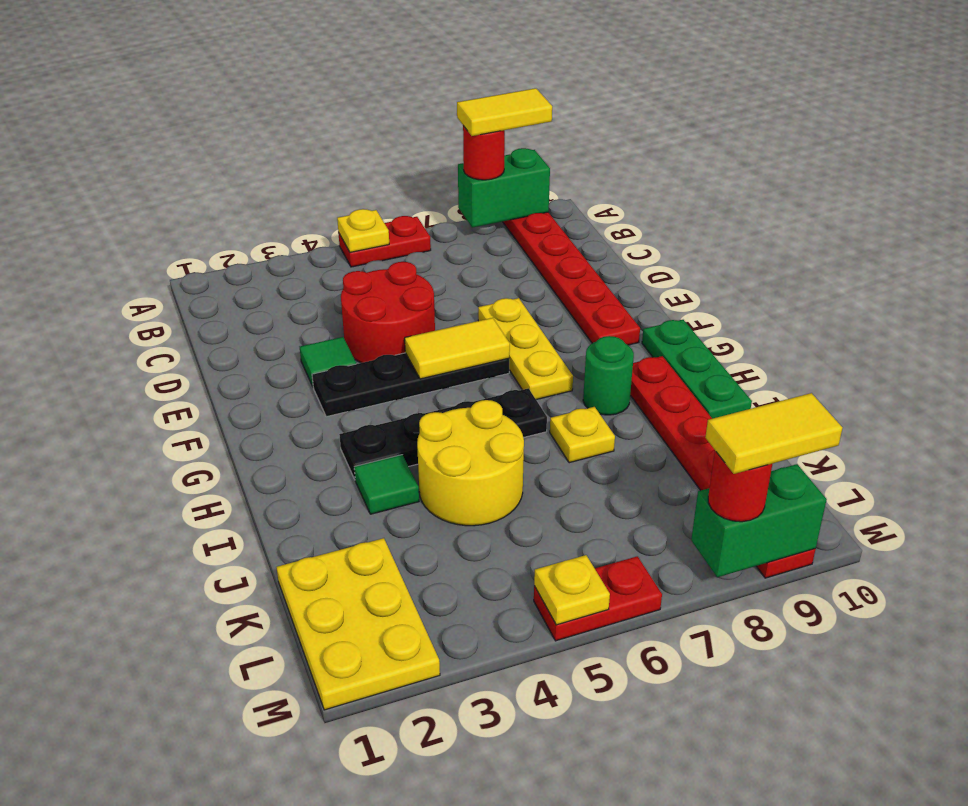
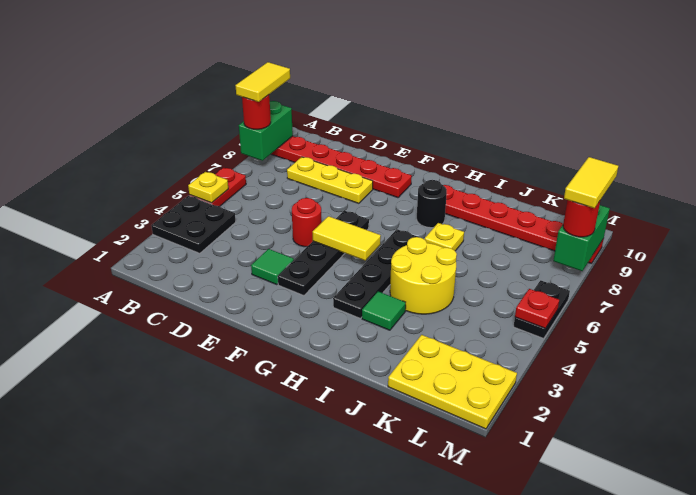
none -> black 2x2 plate [151,196,236,253]
red 2x2 round brick [341,262,435,363] -> red 1x1 round brick [292,198,322,247]
yellow 1x3 plate [478,298,573,400] -> yellow 1x3 plate moved to [287,157,373,203]
yellow 1x2 tile [405,318,510,379] -> yellow 1x2 tile turned to [313,216,381,260]
green 1x3 plate [642,320,752,419] -> none
green 1x1 round brick [583,336,634,415] -> black 1x1 round brick [417,180,447,228]
red 1x2 plate [534,556,662,641] -> black 1x2 plate [514,280,570,339]
yellow 1x1 plate [534,555,610,625] -> red 1x1 plate [515,289,559,329]

